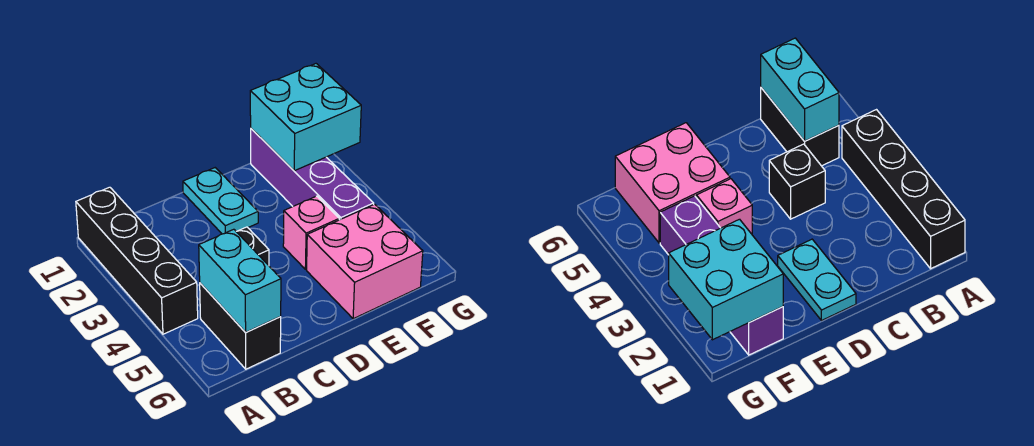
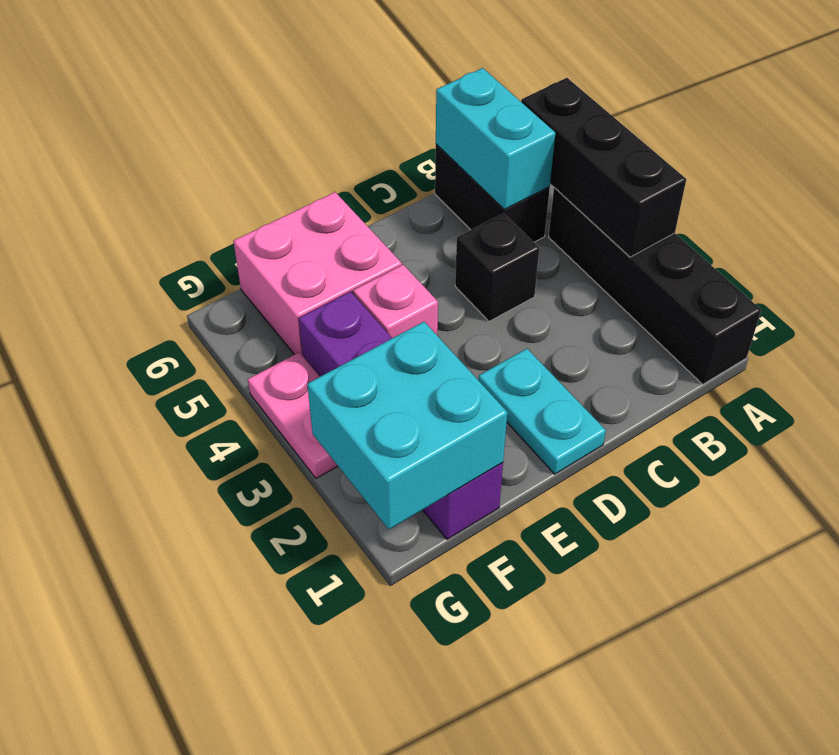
none -> black 1x3 brick [521,78,686,257]
none -> pink 1x2 plate [248,352,338,478]

